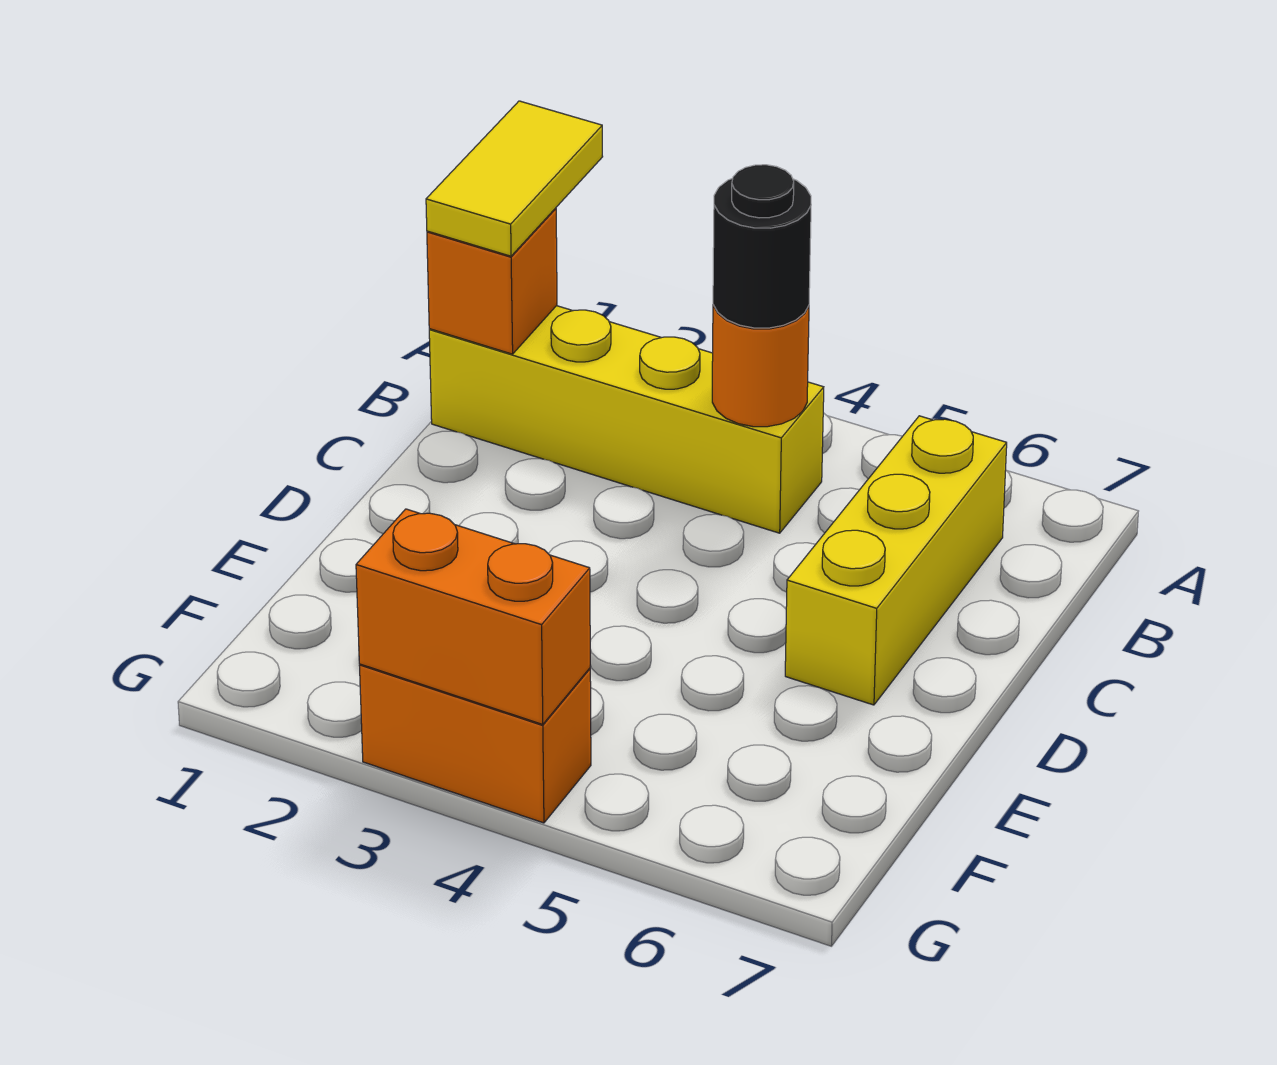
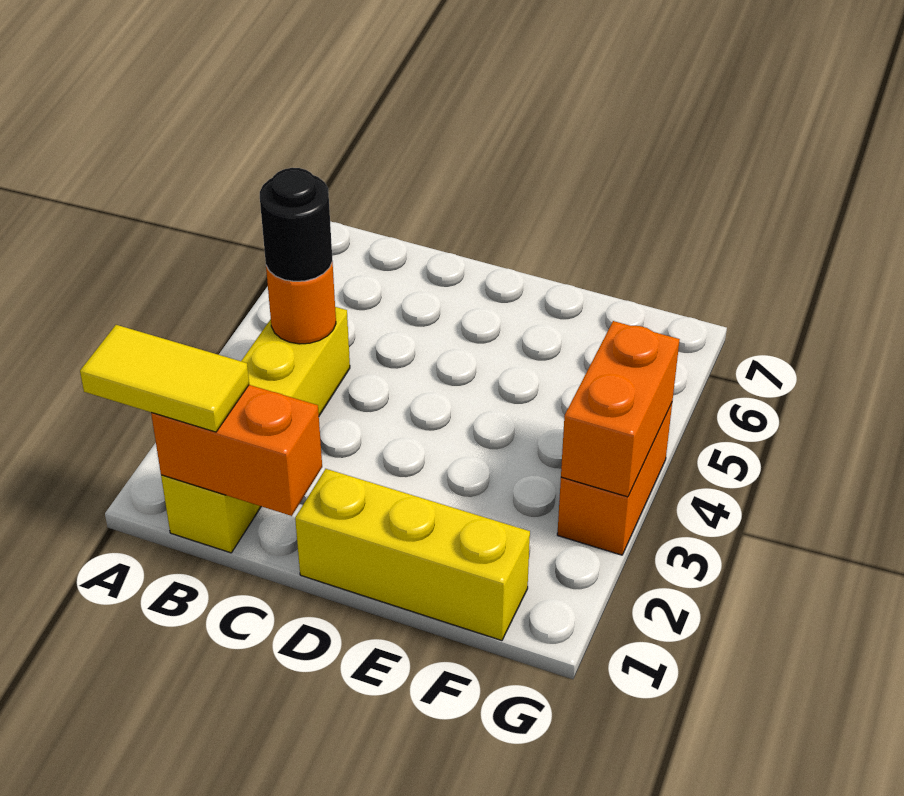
orange 1x1 brick [427,208,557,354] -> orange 1x2 brick [151,385,322,516]
yellow 1x3 brick [785,416,1007,705] -> yellow 1x3 brick moved to [295,469,530,641]

